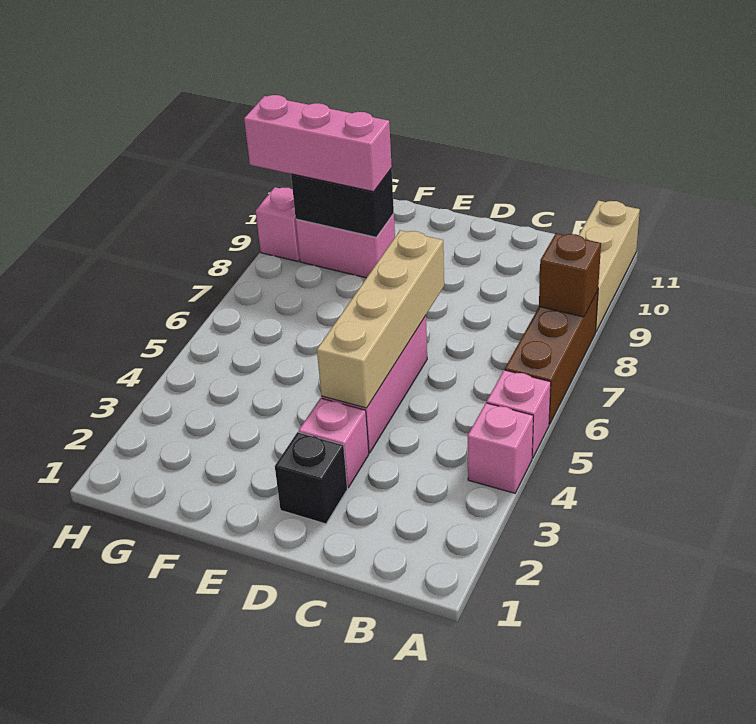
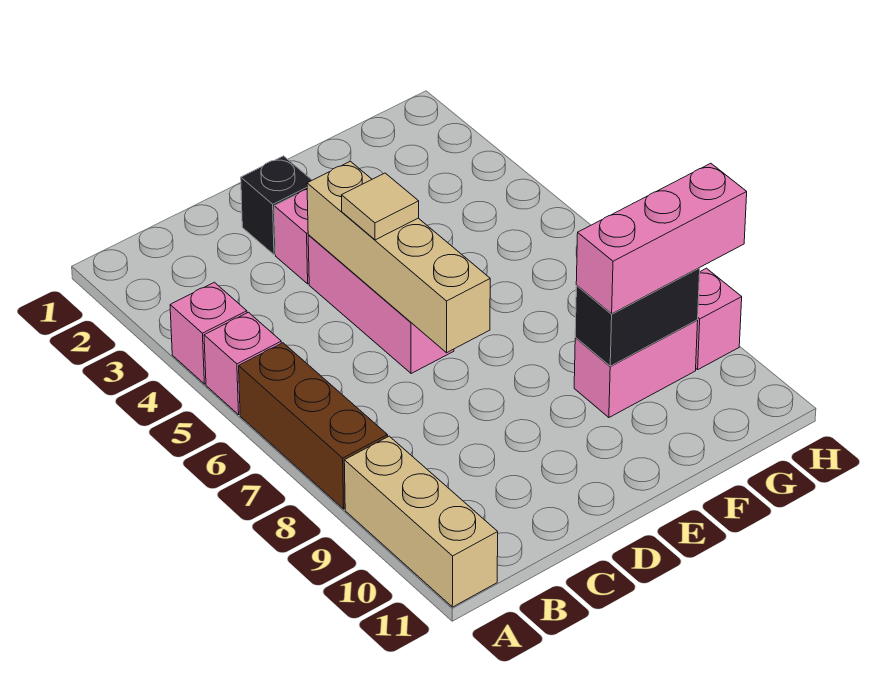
brown 1x1 brick [539,233,601,317] -> none
none -> tan 1x1 tile [341,173,419,240]

